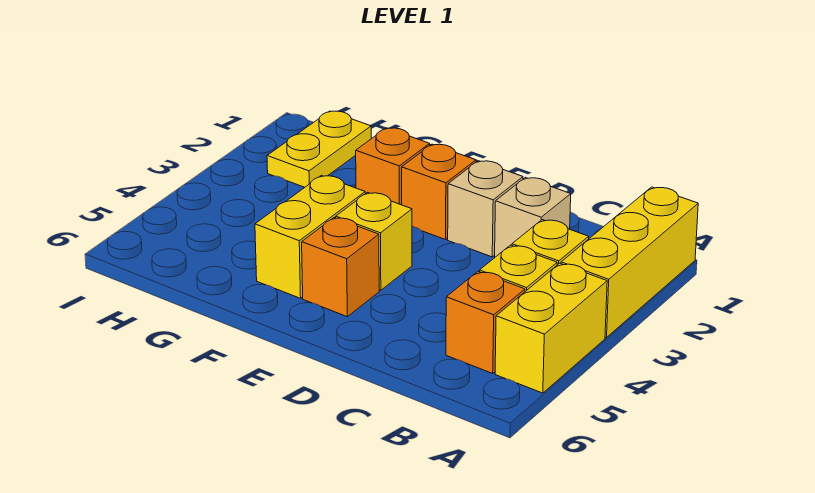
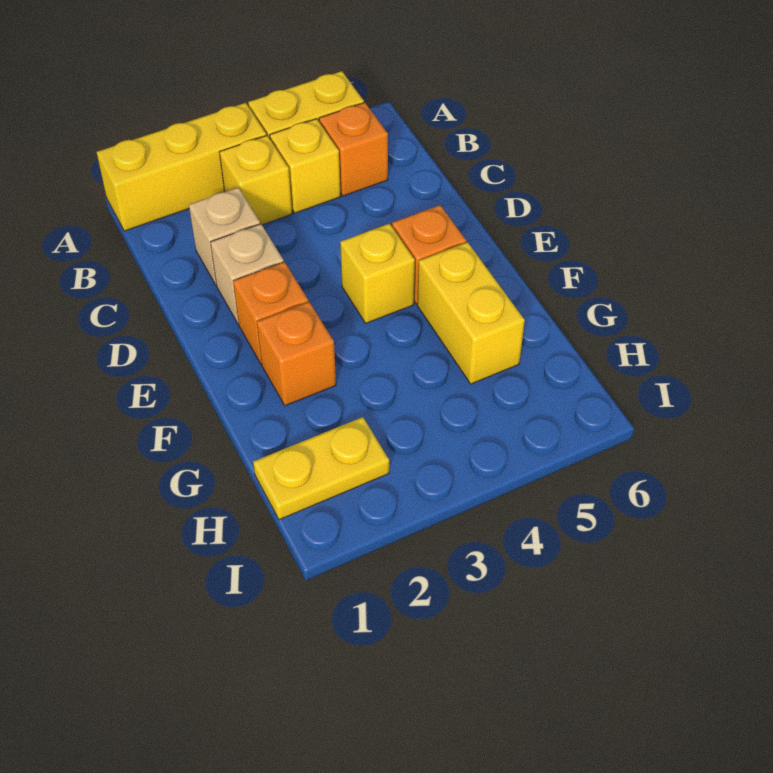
yellow 1x2 brick [255,176,365,298] -> yellow 1x2 brick turned to [417,242,525,384]

